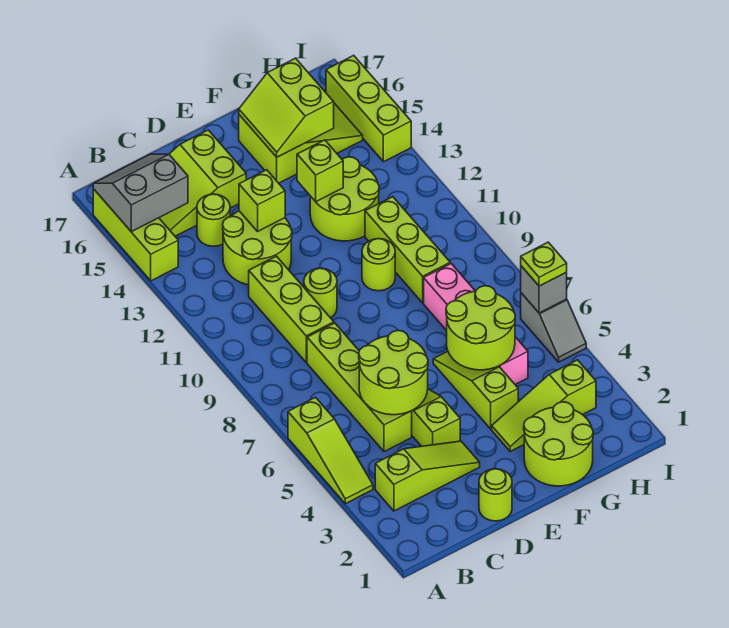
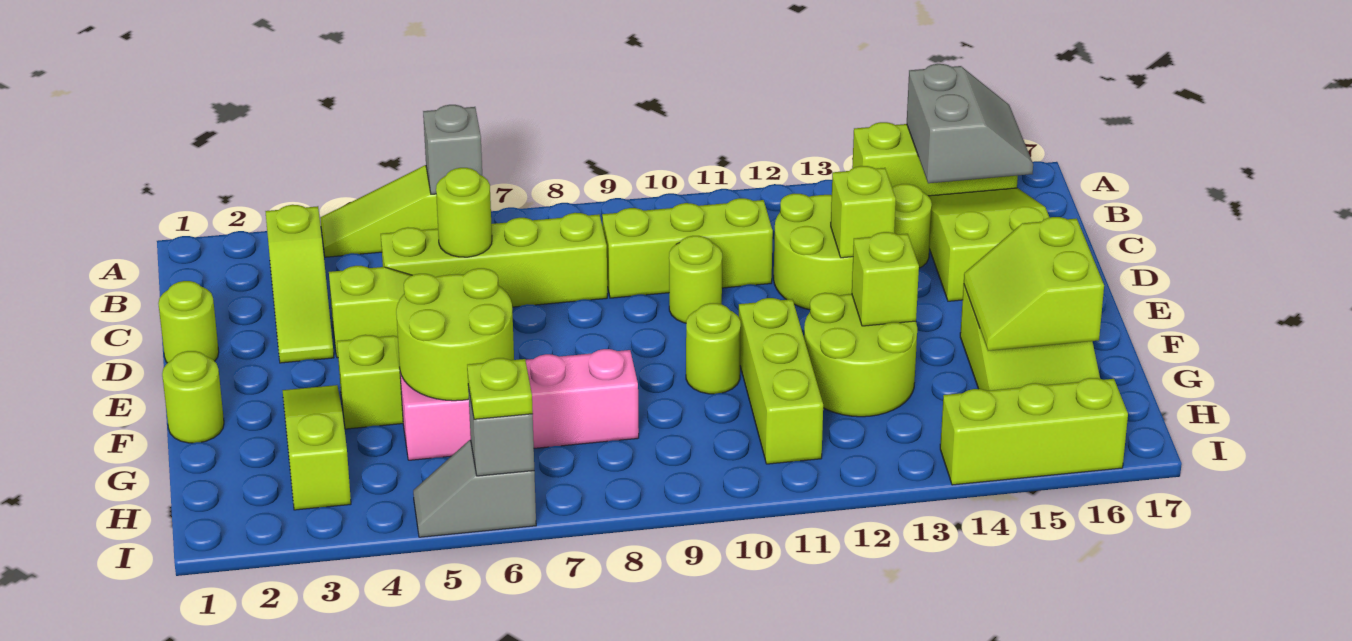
none -> grey 1x1 brick [423,105,482,194]
lime 2x2 round brick [359,330,428,415] -> lime 1x1 round brick [436,168,492,257]
lime 2x2 round brick [524,402,593,486] -> lime 1x1 round brick [162,351,224,443]
lime 2x2 slope [239,58,334,157] -> lime 2x2 slope turned to [964,217,1104,351]
lime 1x3 brick [365,197,450,303] -> lime 1x3 brick turned to [739,298,823,464]

